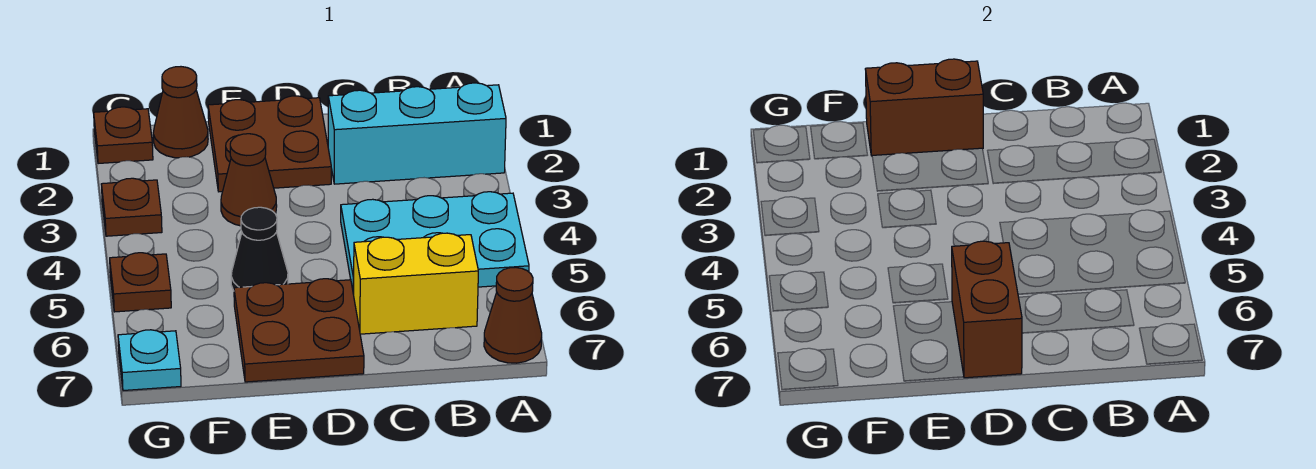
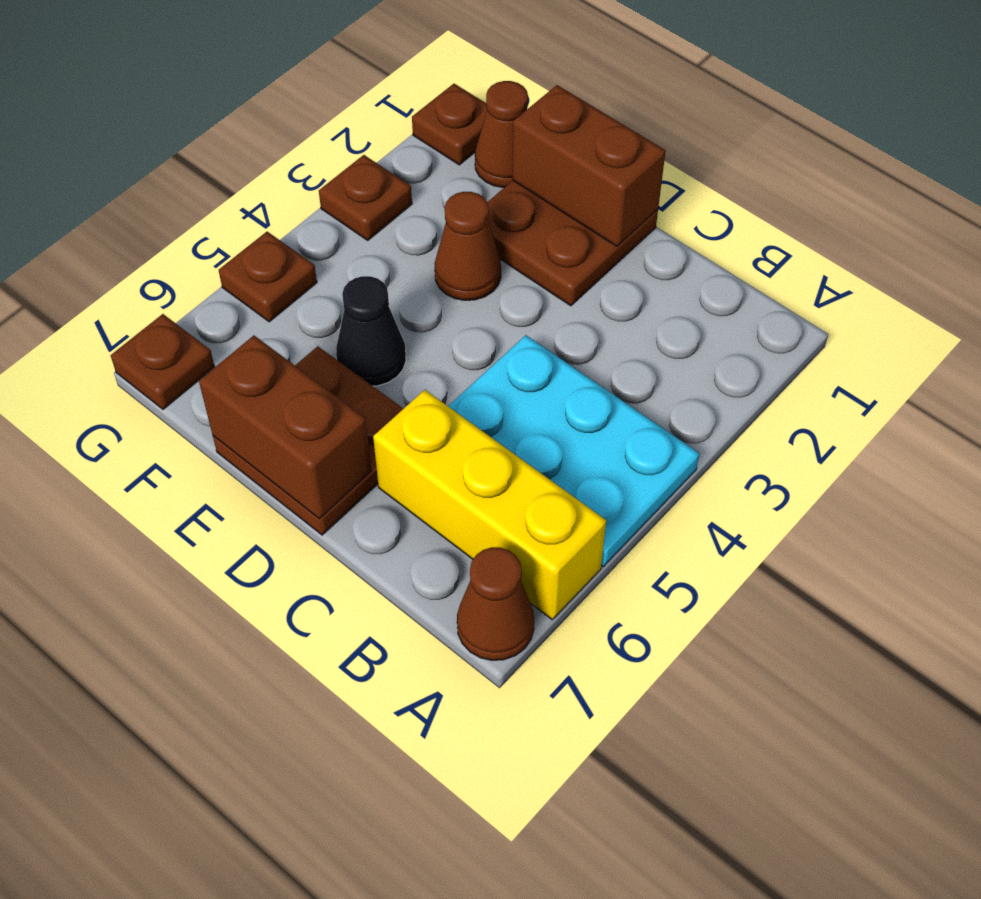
cyan 1x3 brick [328,83,506,184] -> none
yellow 1x2 brick [353,233,478,334] -> yellow 1x3 brick [373,390,606,619]
brown 1x2 brick [952,241,1022,378] -> brown 1x2 brick turned to [199,336,371,519]
cyan 1x1 plate [118,330,181,390] -> brown 1x1 plate [111,314,215,409]

